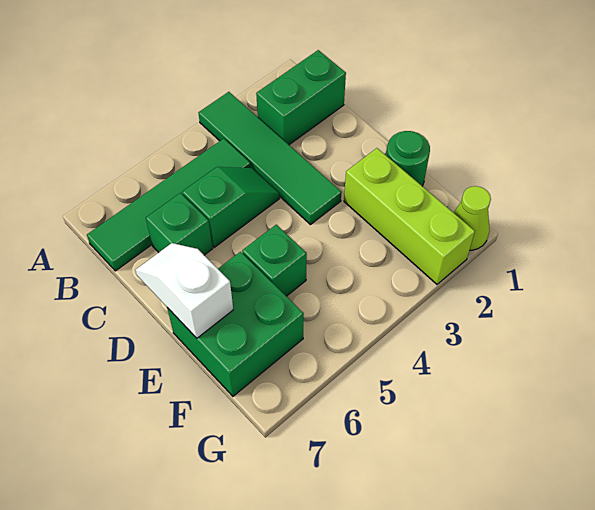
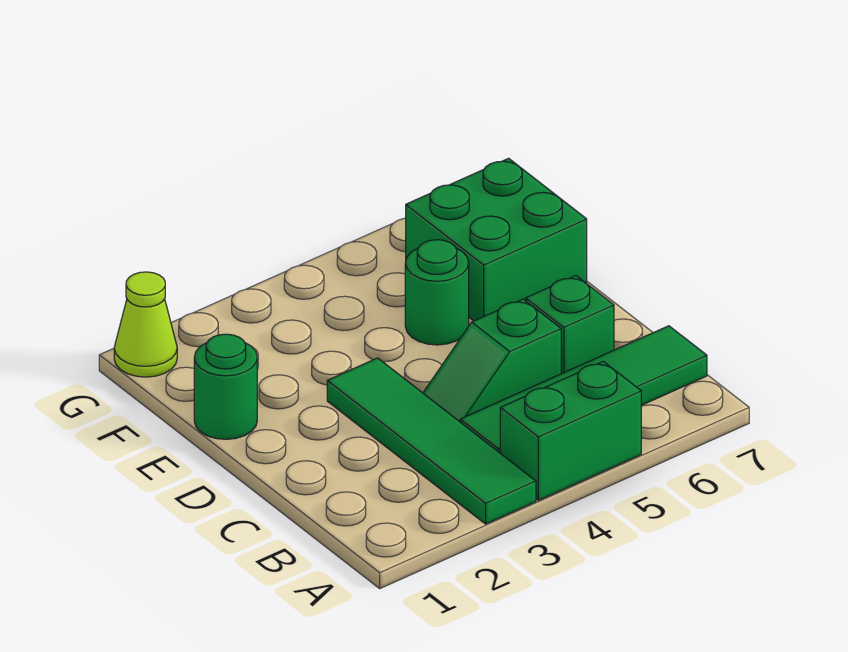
green 1x2 brick [256,50,346,145] -> green 1x2 brick moved to [500,361,641,500]
white 1x2 slope [135,243,233,338] -> none
lime 1x3 brick [344,148,475,284] -> none
green 1x1 brick [242,225,307,296] -> green 1x1 round brick [405,240,469,345]

